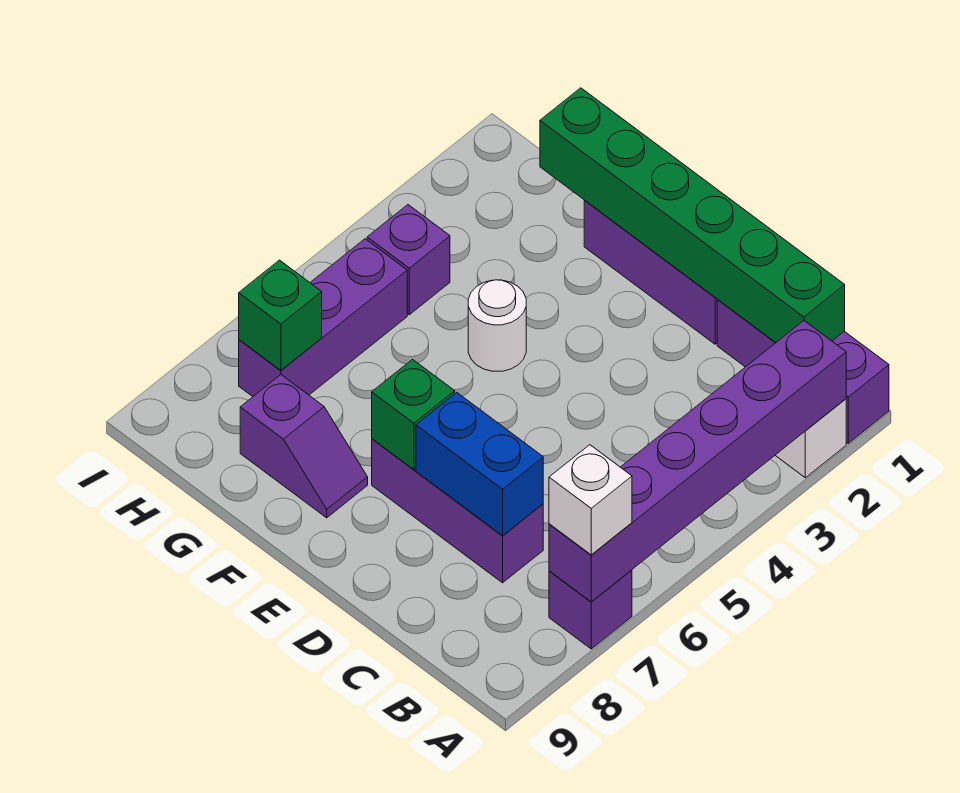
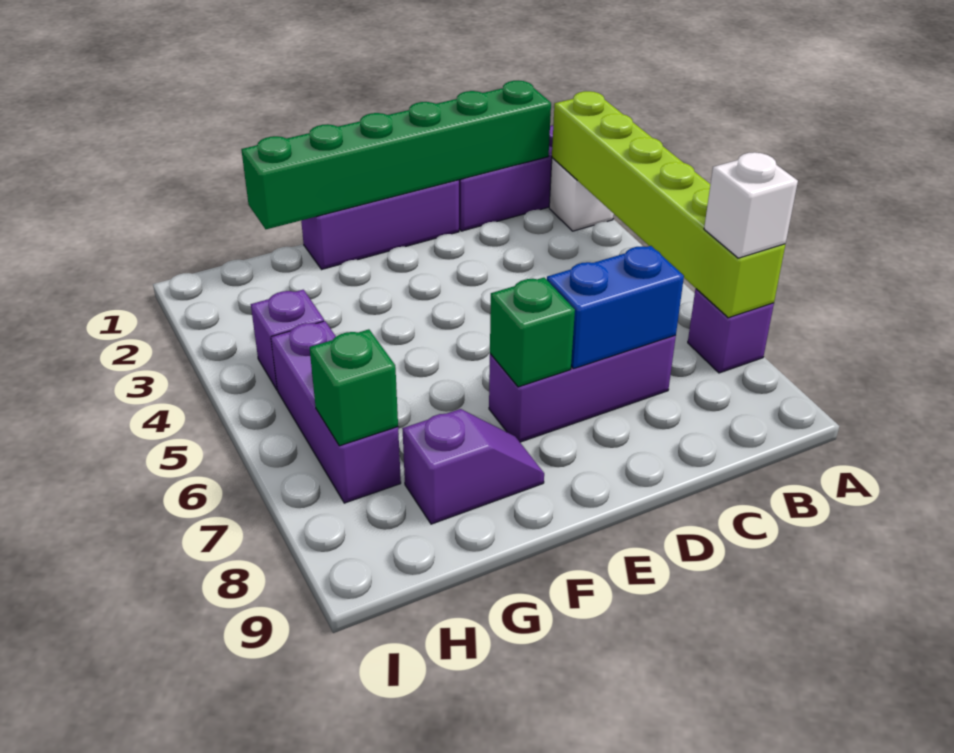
purple 1x6 brick [549,321,846,602] -> lime 1x6 brick [552,91,785,318]
white 1x1 round brick [468,280,526,371] -> none

